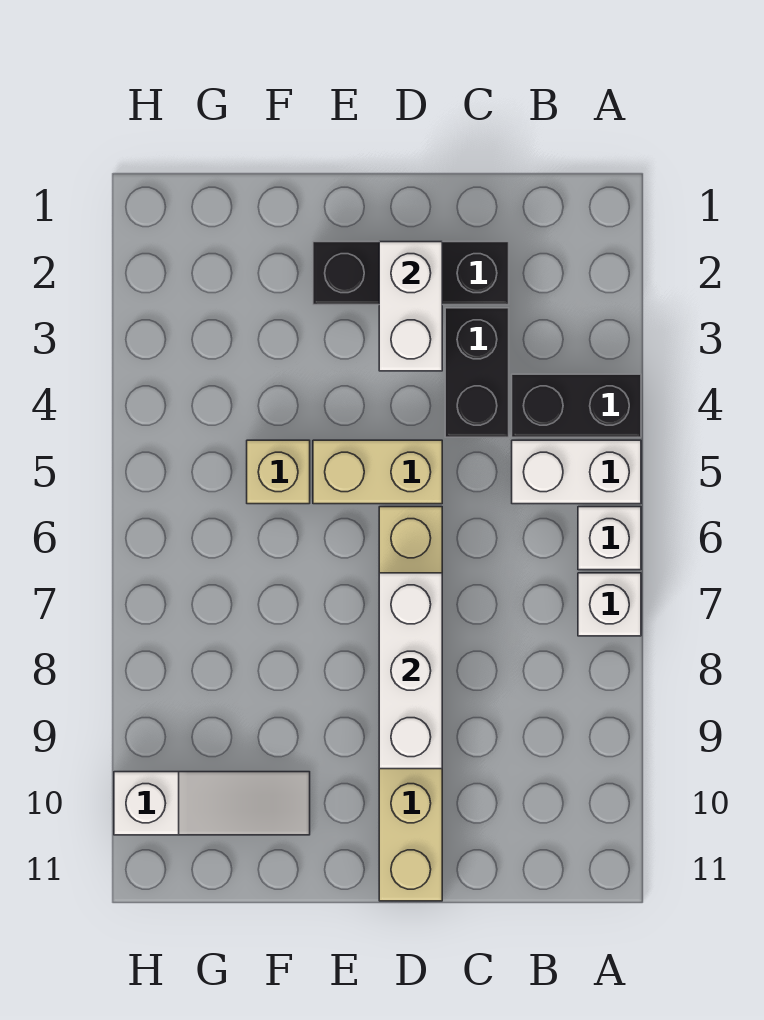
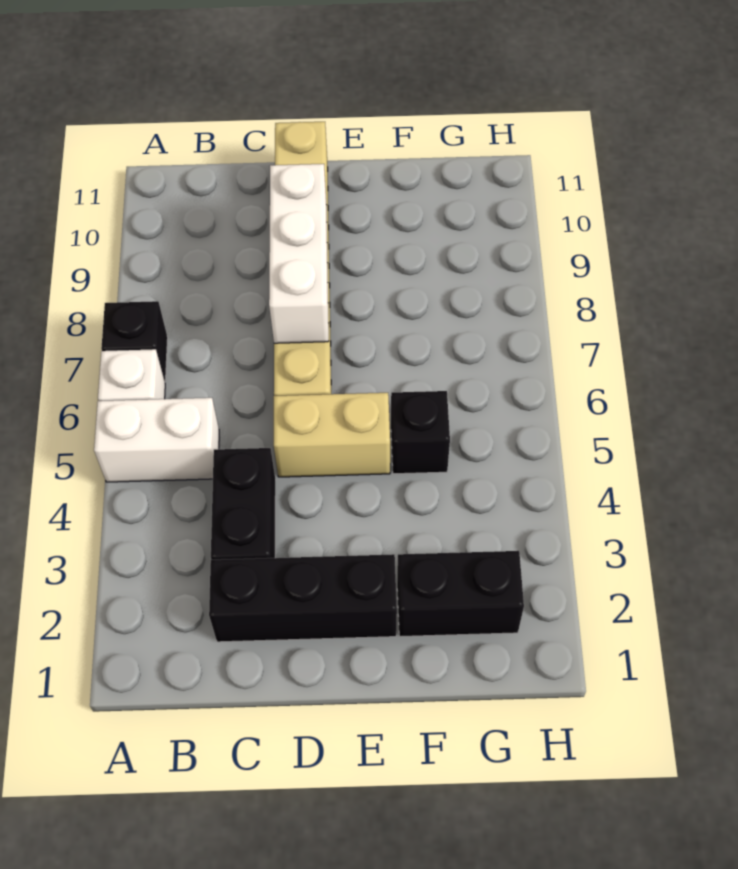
black 1x2 brick [512,374,641,437] -> black 1x2 brick moved to [397,551,524,637]
white 1x1 brick [578,573,641,636] -> black 1x1 brick [101,301,168,381]
white 1x2 brick [379,242,442,371] -> none
tan 1x1 brick [247,440,310,504] -> black 1x1 brick [391,391,450,474]
white 1x3 slope [114,772,310,835] -> none

